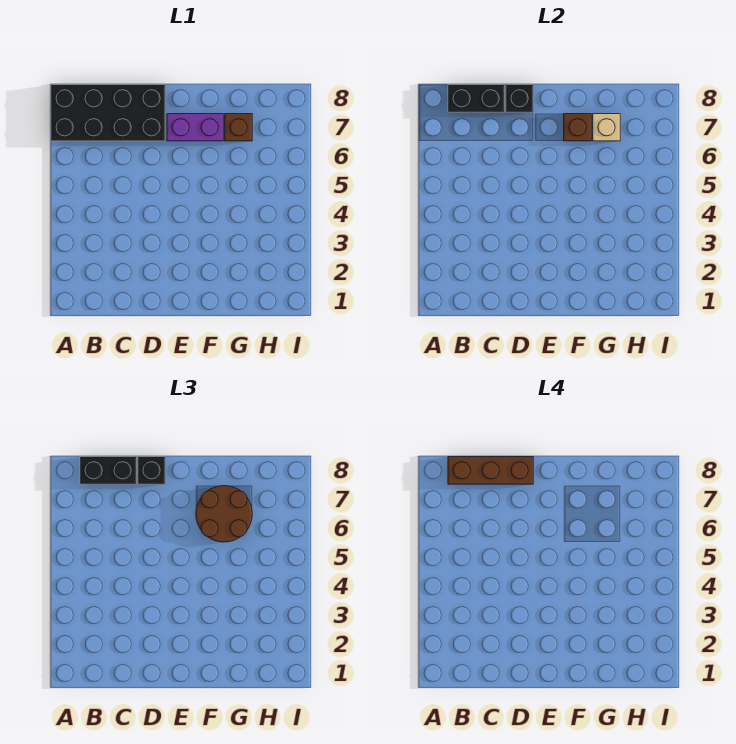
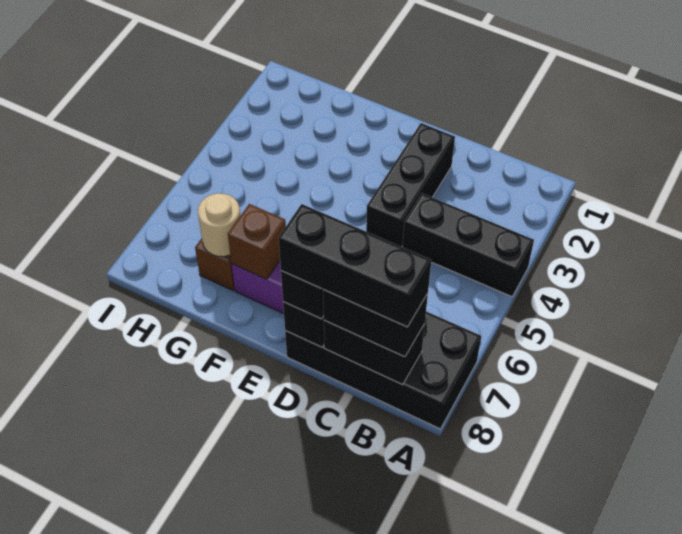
none -> black 1x3 brick [402,193,534,297]
brown 1x3 brick [448,457,533,484] -> black 1x3 brick [279,204,431,327]
none -> black 1x3 brick [366,123,455,247]
brown 2x2 round brick [196,486,252,542] -> none
tan 1x1 brick [593,114,620,141] -> tan 1x1 round brick [198,193,240,257]

